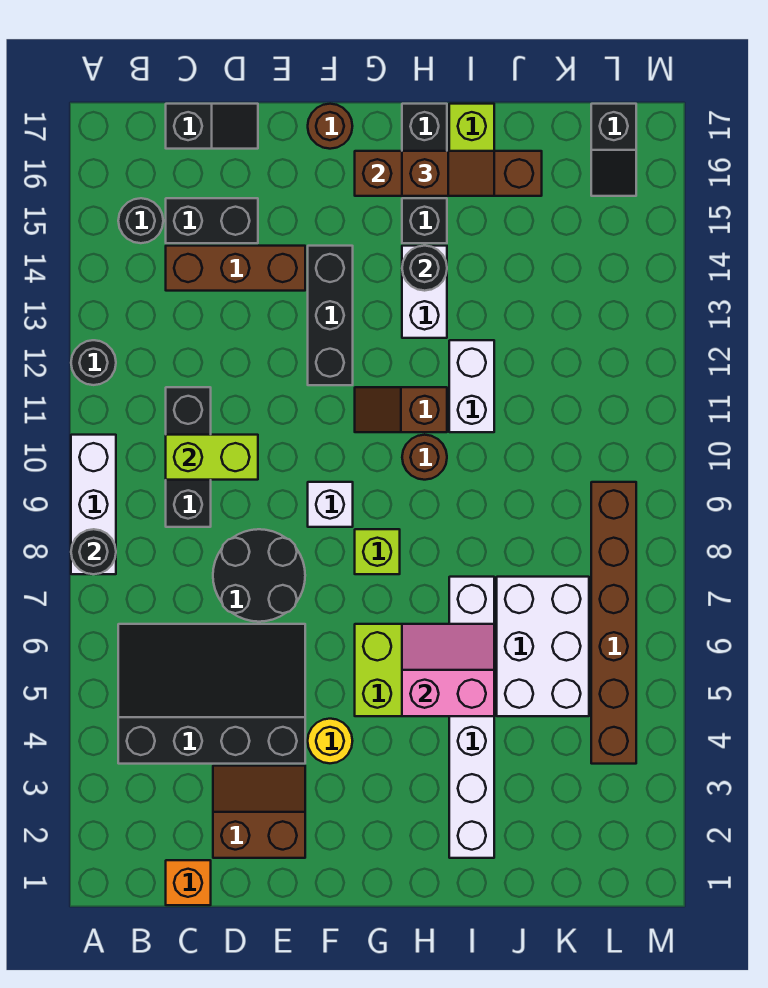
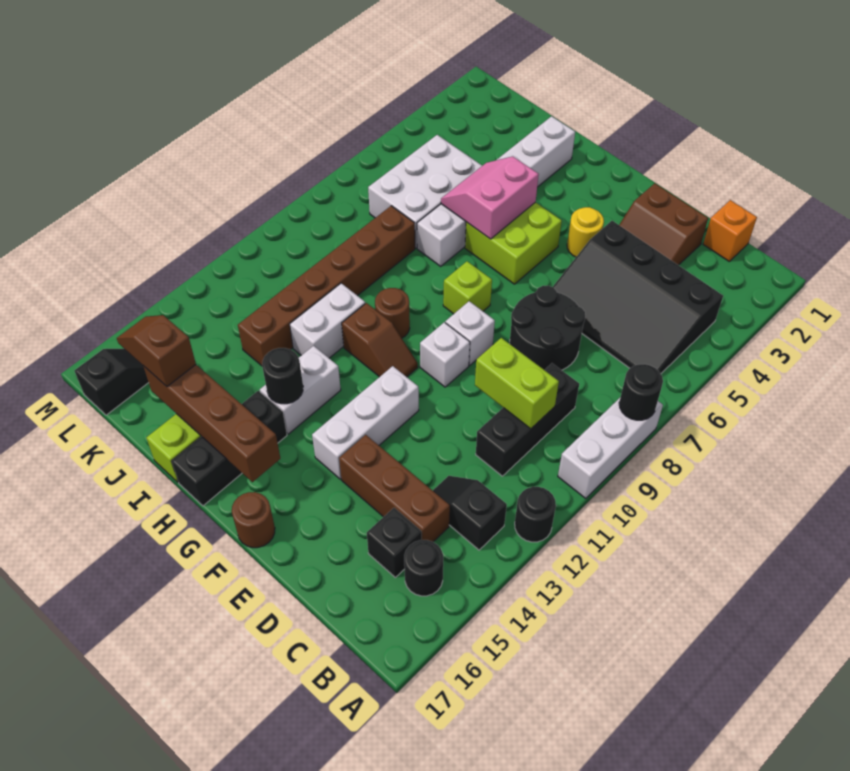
black 1x2 brick [166,198,258,243] -> black 1x1 brick [367,508,422,577]
black 1x2 slope [166,104,258,149] -> black 1x2 slope moved to [433,476,507,550]
none -> white 1x1 brick [420,322,470,387]
black 1x3 brick [308,246,353,385] -> white 1x3 brick [312,366,419,479]
pink 2x2 slope [402,624,494,716] -> pink 2x2 slope turned to [441,157,539,239]
brown 1x2 slope [402,151,494,196] -> brown 1x2 slope moved to [117,315,196,387]
brown 1x6 brick [591,482,636,764] -> brown 1x6 brick moved to [238,206,415,366]

